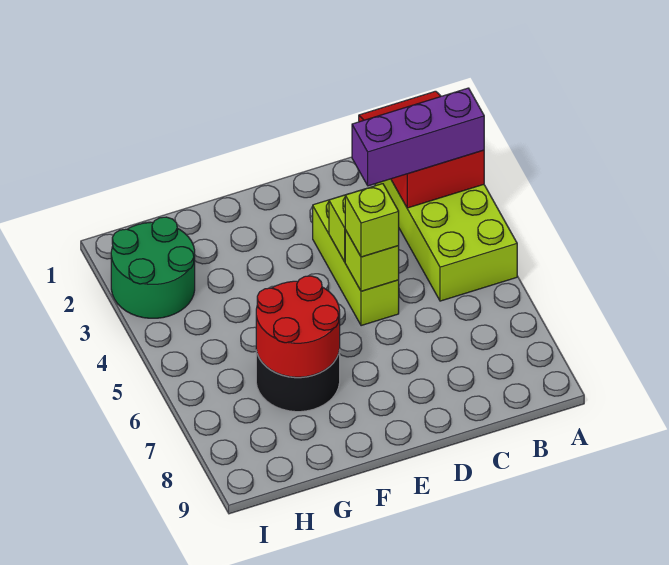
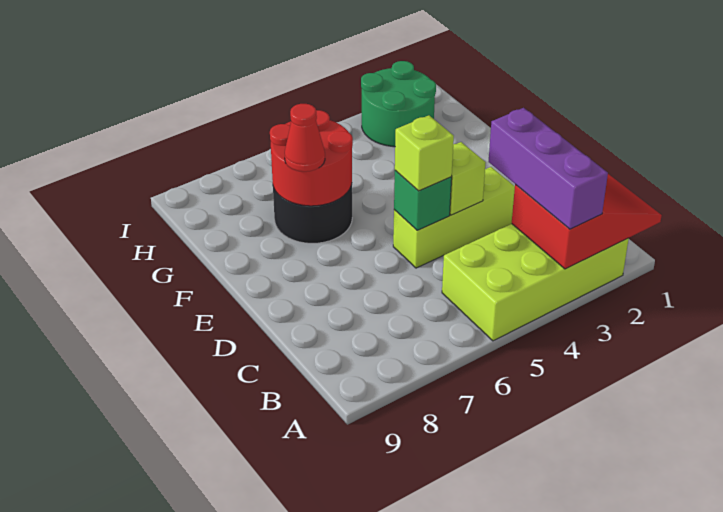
lime 1x1 brick [345,230,399,291] -> green 1x1 brick [394,170,452,230]
none -> red 1x1 cone [285,104,325,172]

